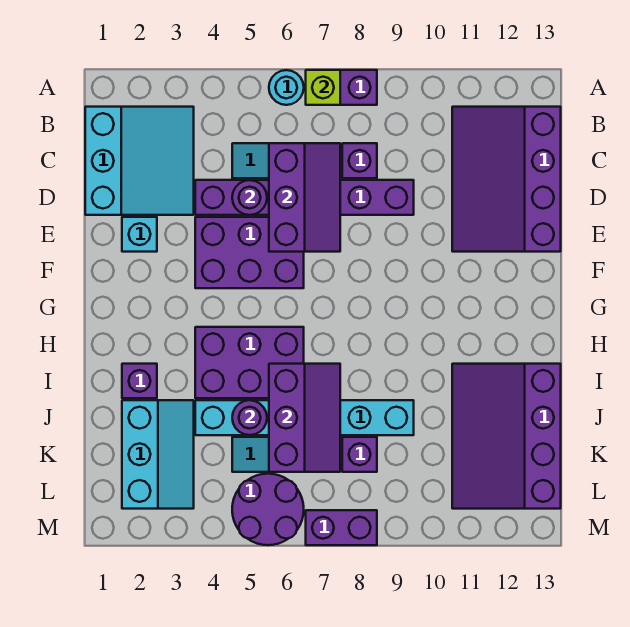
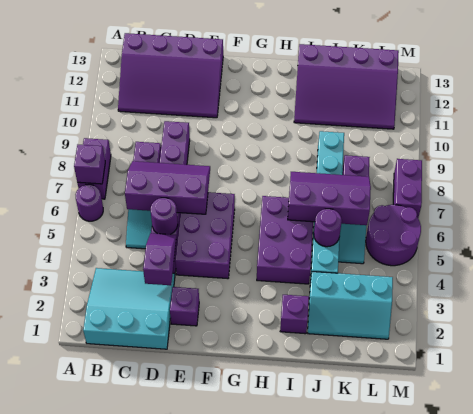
cyan 1x1 round brick [269,70,304,105] -> purple 1x1 round brick [76,184,103,221]
lime 1x1 brick [306,70,340,105] -> purple 1x1 brick [74,145,105,184]
none -> purple 1x2 slope [143,233,176,285]
cyan 1x1 brick [122,217,157,252] -> purple 1x1 brick [170,287,199,326]
cyan 2x3 slope [122,400,194,509] -> cyan 2x3 slope turned to [308,272,393,339]

